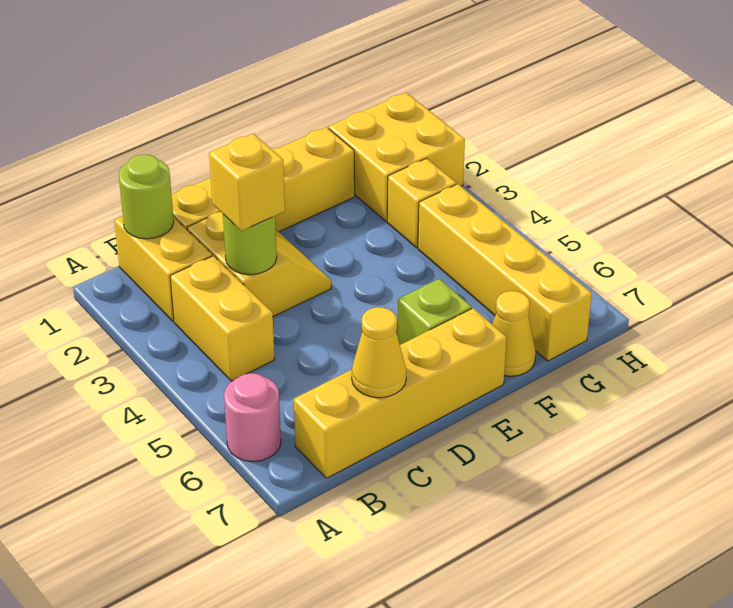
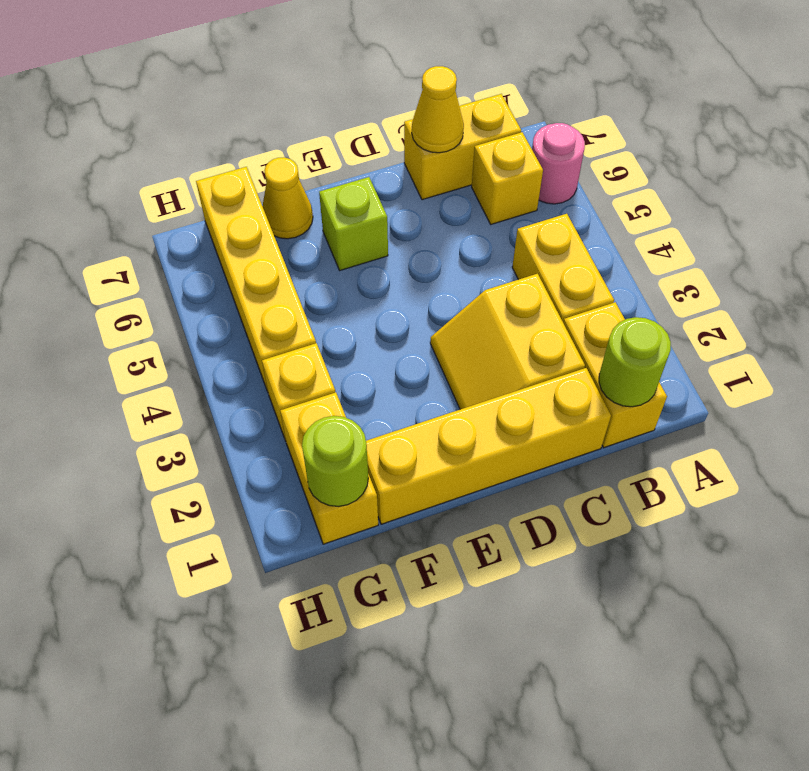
yellow 1x4 brick [294,308,507,478] -> yellow 1x2 brick [404,94,521,200]
lime 1x1 round brick [223,215,277,275] -> lime 1x1 round brick moved to [302,416,368,506]
yellow 1x1 brick [209,134,285,231] -> yellow 1x1 brick moved to [472,132,543,224]
yellow 2x2 brick [328,92,465,221] -> yellow 1x2 brick [280,392,378,544]

